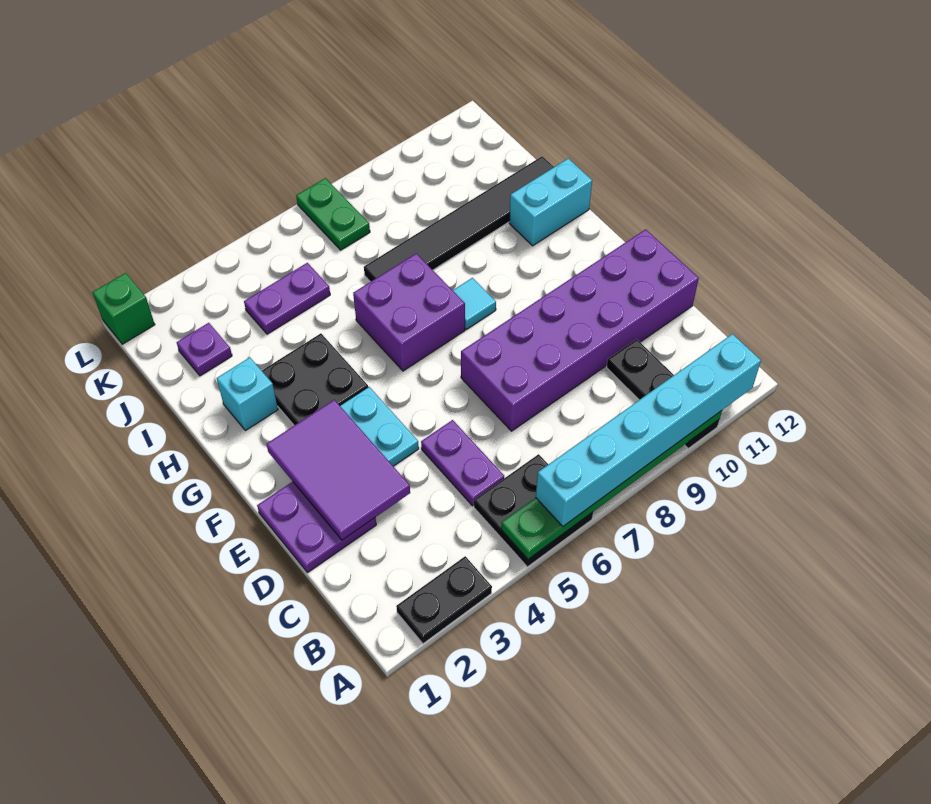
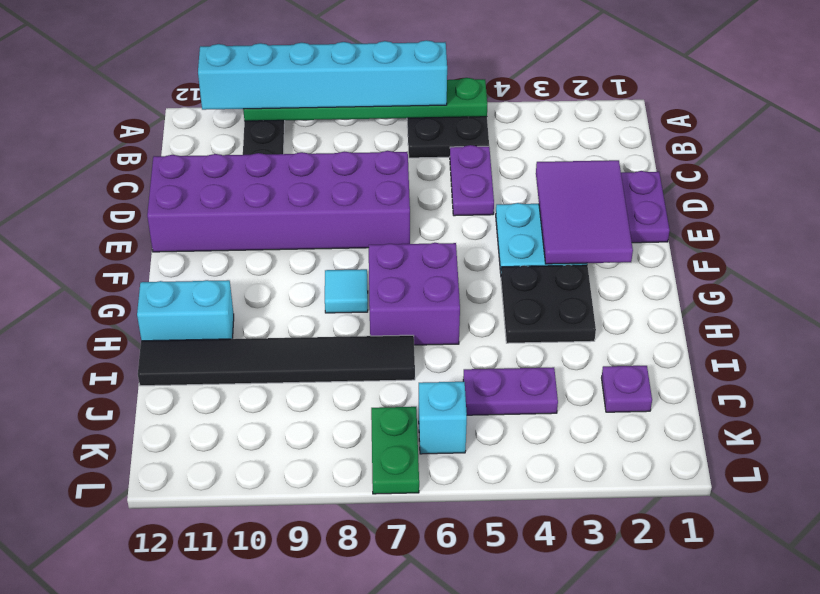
black 1x2 plate [396,556,492,644] -> none
cyan 1x1 brick [217,357,278,431] -> cyan 1x1 brick moved to [419,382,467,454]
green 1x1 brick [93,273,155,344] -> none

